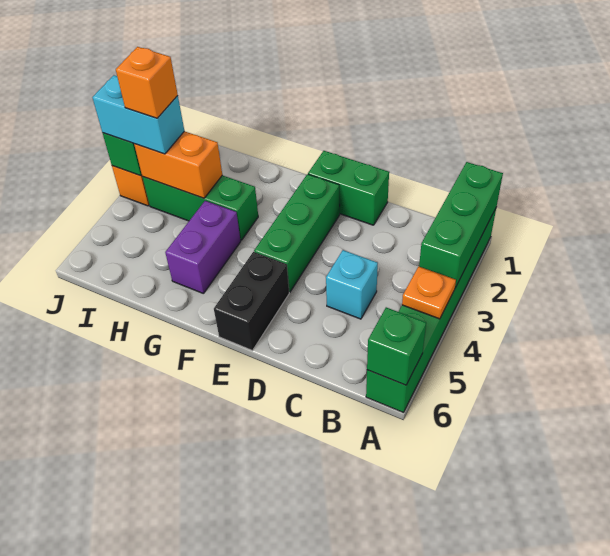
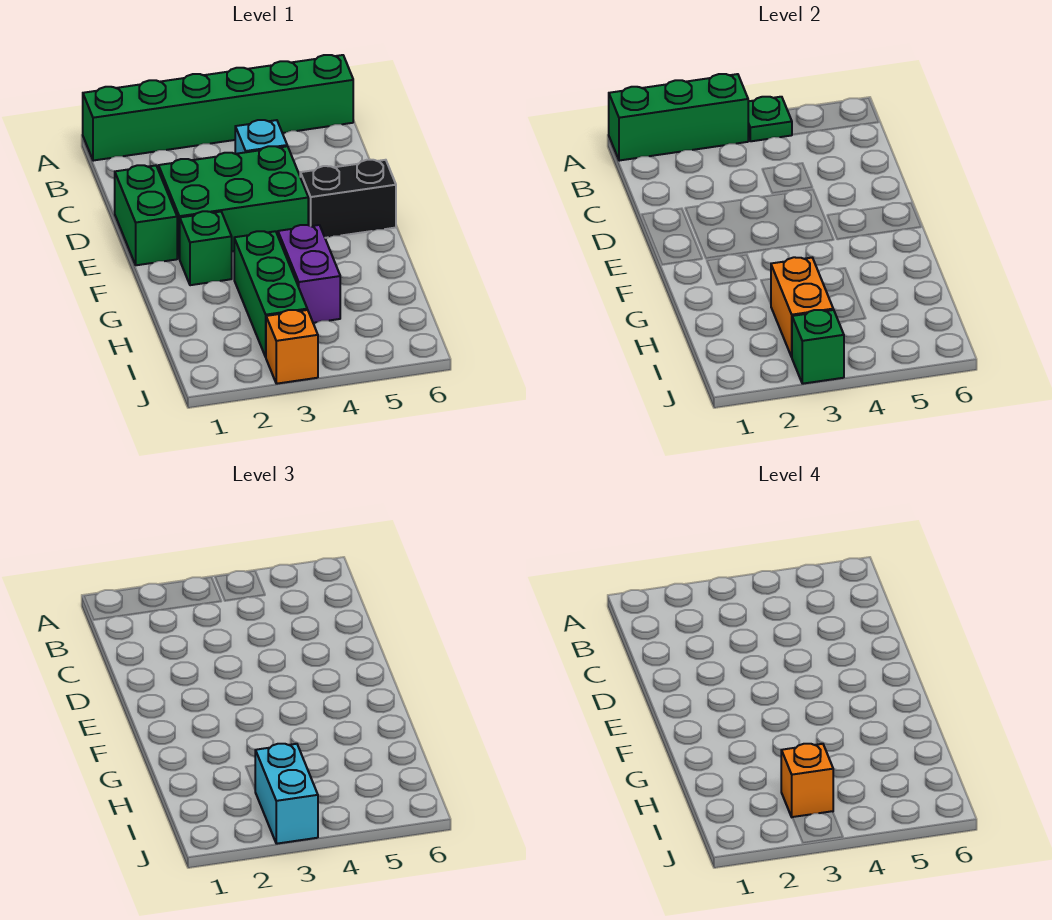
orange 1x1 plate [402,267,456,319] -> green 1x1 plate [748,97,792,141]
green 1x1 brick [367,307,426,385] -> green 1x1 brick moved to [180,211,232,285]
green 1x3 brick [254,174,340,292] -> green 2x3 brick [159,146,308,259]
purple 1x2 brick [165,201,241,293] -> purple 1x2 brick turned to [278,225,340,323]

